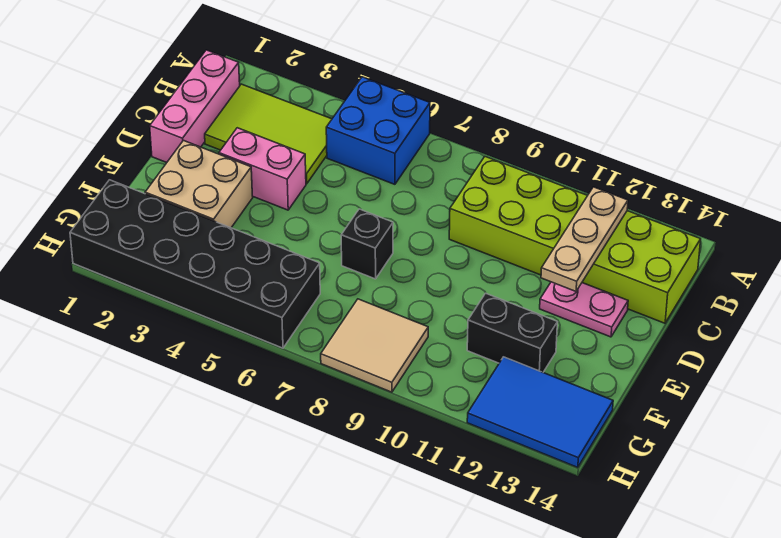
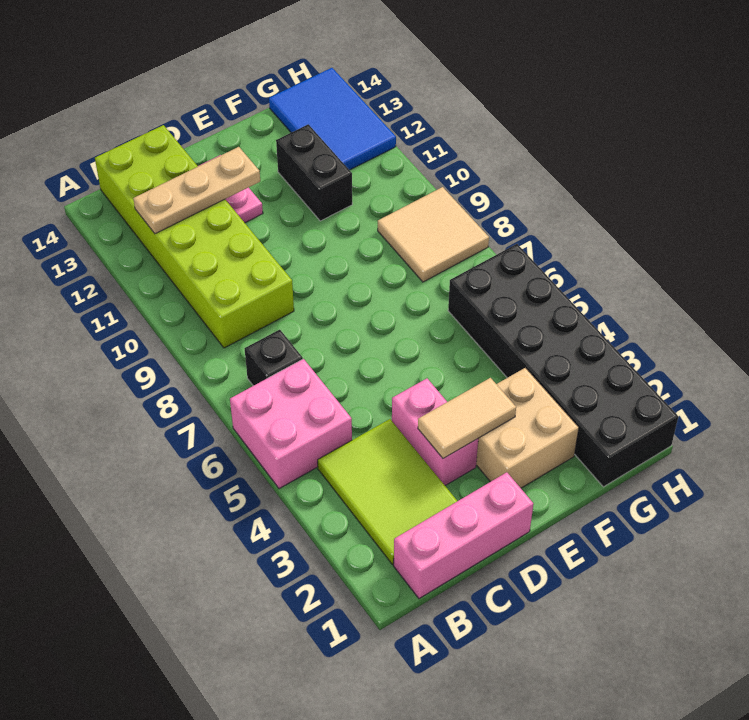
blue 2x2 brick [326,77,430,184] -> pink 2x2 brick [230,359,352,489]
none -> tan 1x2 tile [418,378,516,459]
black 1x1 brick [341,209,393,279] -> black 1x1 brick moved to [245,330,303,386]

